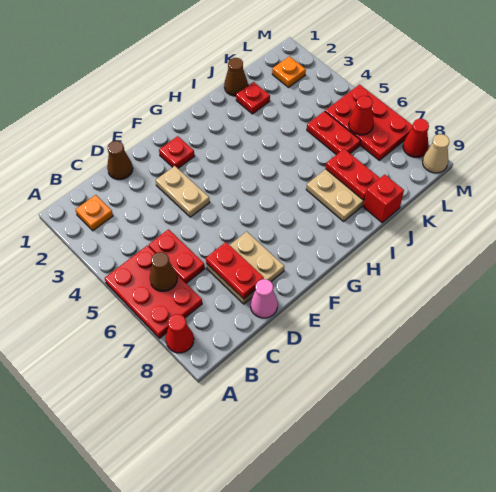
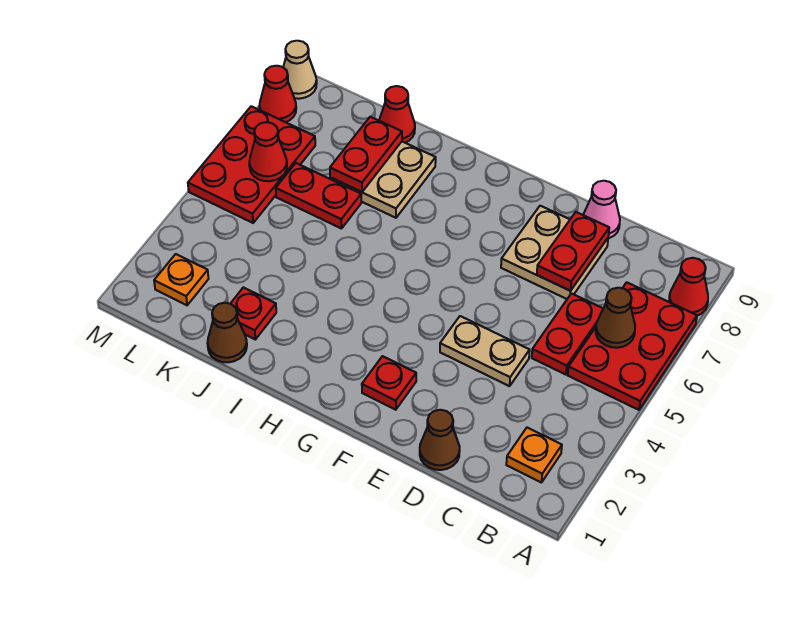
tan 1x2 plate [156,166,210,217] -> tan 1x2 plate turned to [440,316,530,386]
red 1x1 brick [363,174,404,223] -> red 1x1 cone [379,86,415,143]
red 1x2 plate [307,111,360,155] -> red 1x2 plate turned to [276,163,361,229]

